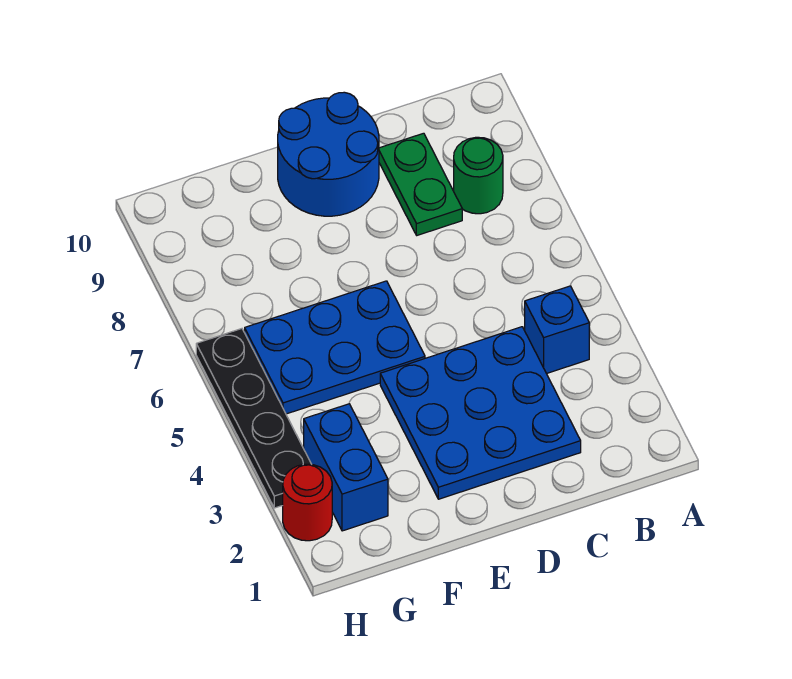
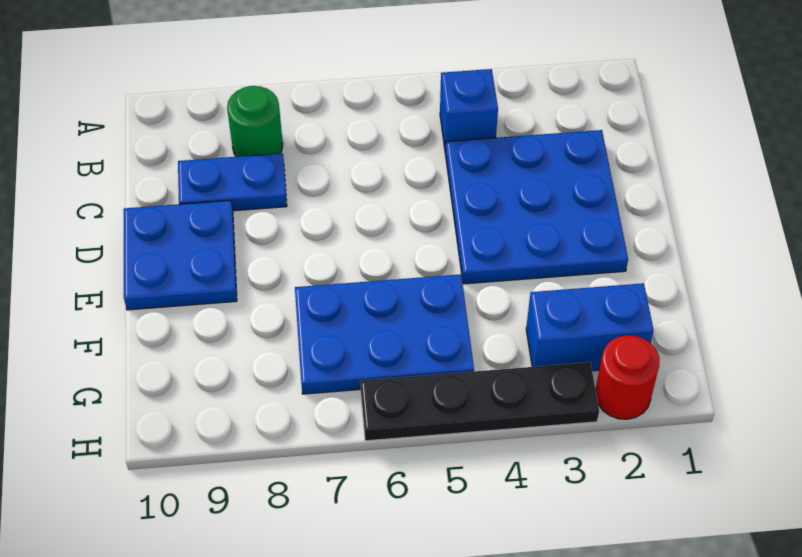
green 1x2 plate [379,133,462,235] -> blue 1x2 plate [178,153,287,211]
blue 2x2 round brick [278,92,379,216] -> blue 2x2 plate [124,200,237,310]
blue 2x3 plate [245,281,425,414] -> blue 2x3 plate turned to [295,274,474,394]

